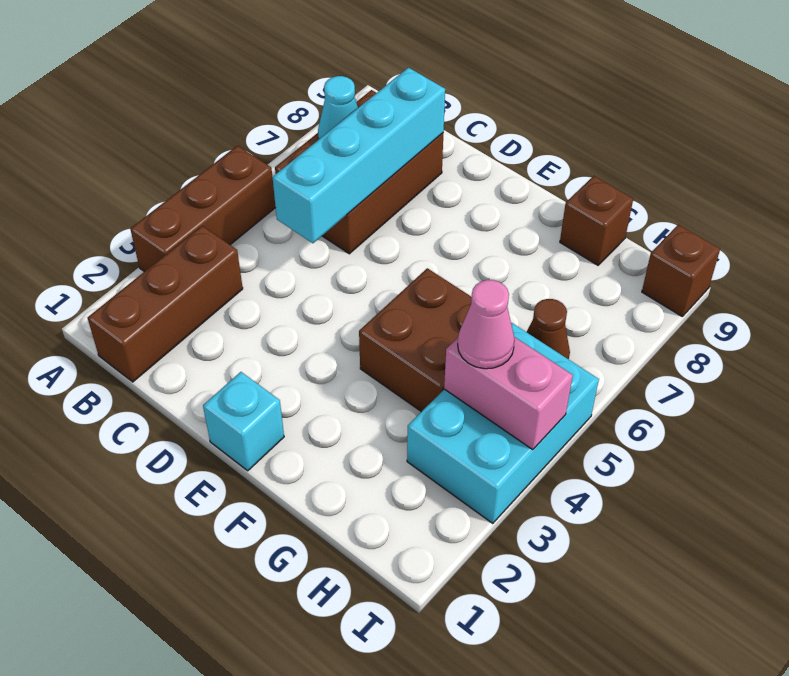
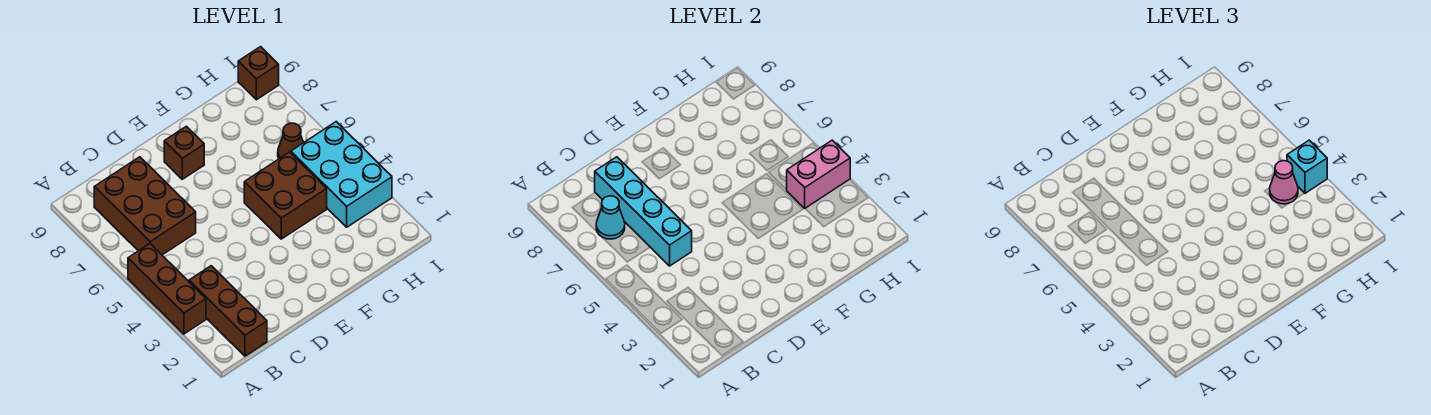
cyan 1x1 brick [203,372,284,471] -> cyan 1x1 brick moved to [1287,140,1327,193]
brown 1x1 brick [560,176,633,265] -> brown 1x1 brick moved to [164,126,204,179]

